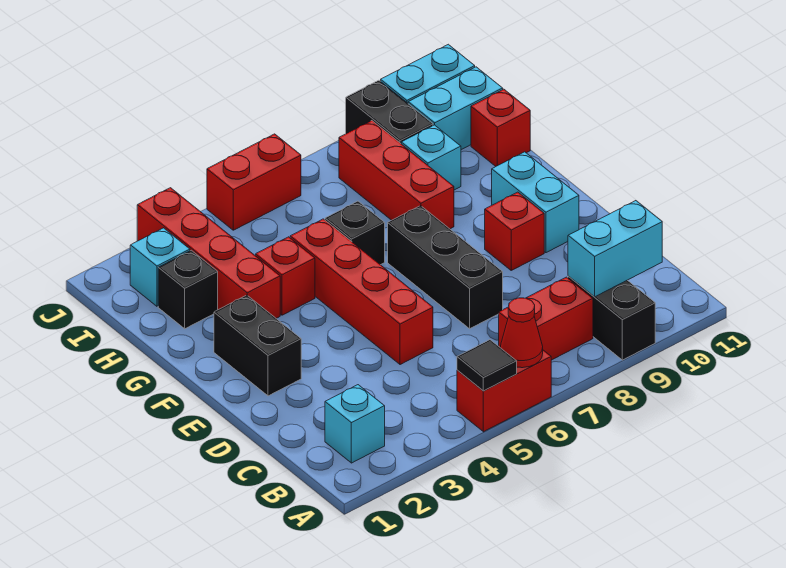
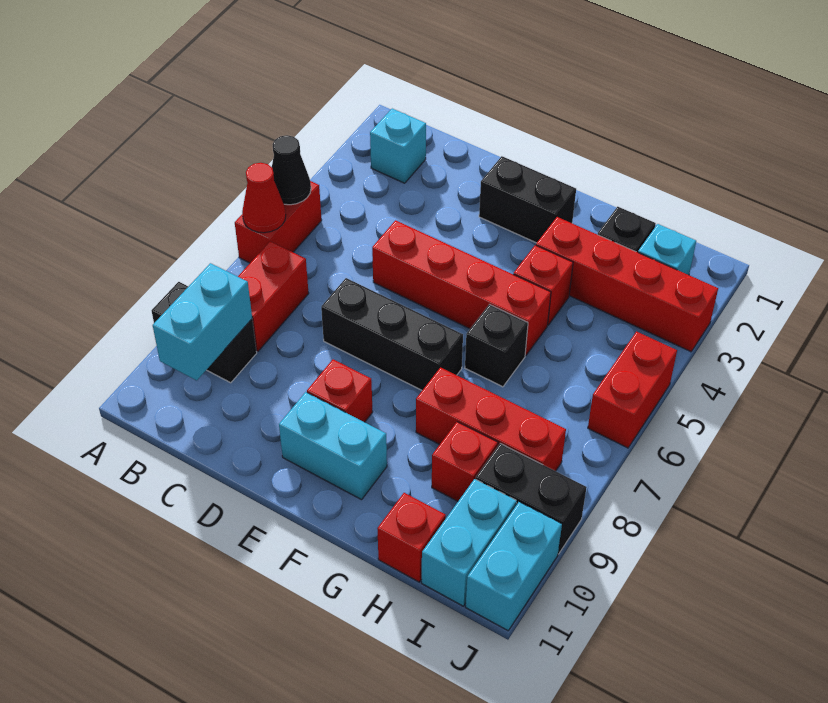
black 1x1 tile [457,340,517,391] -> black 1x1 cone [272,135,311,205]
cyan 1x1 brick [401,125,461,190] -> red 1x1 brick [432,422,498,501]

